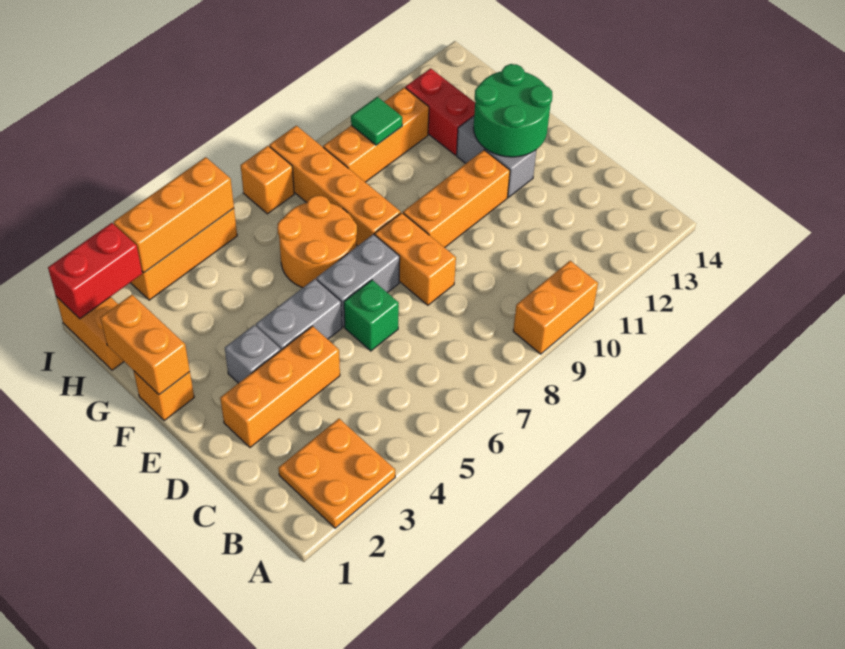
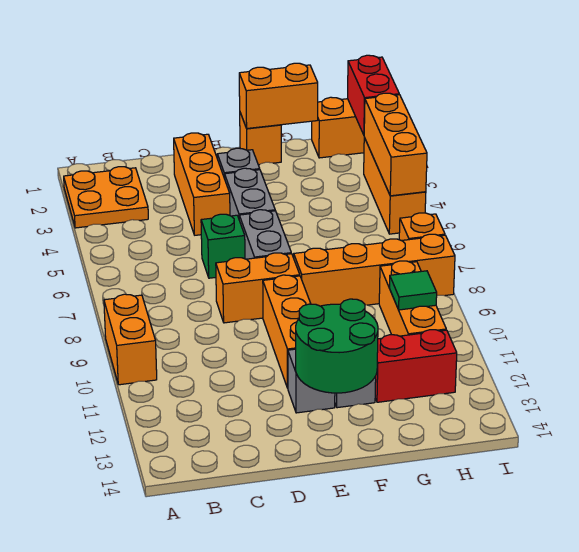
orange 2x2 round brick [277,196,357,288] -> none

